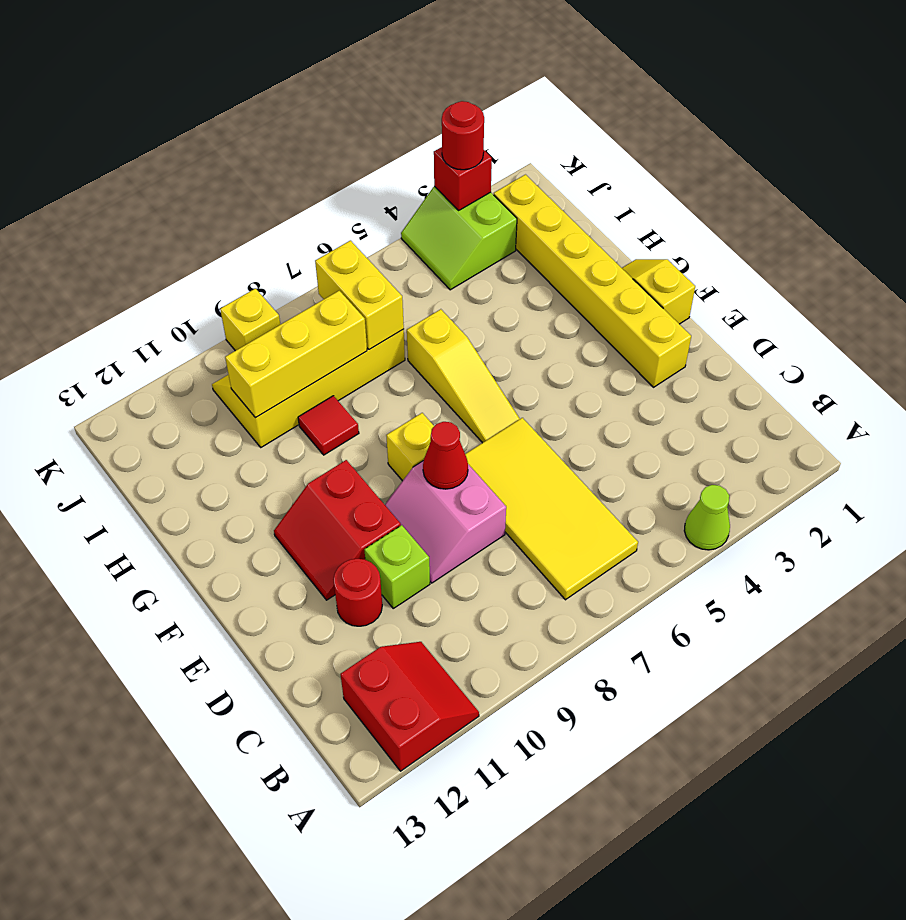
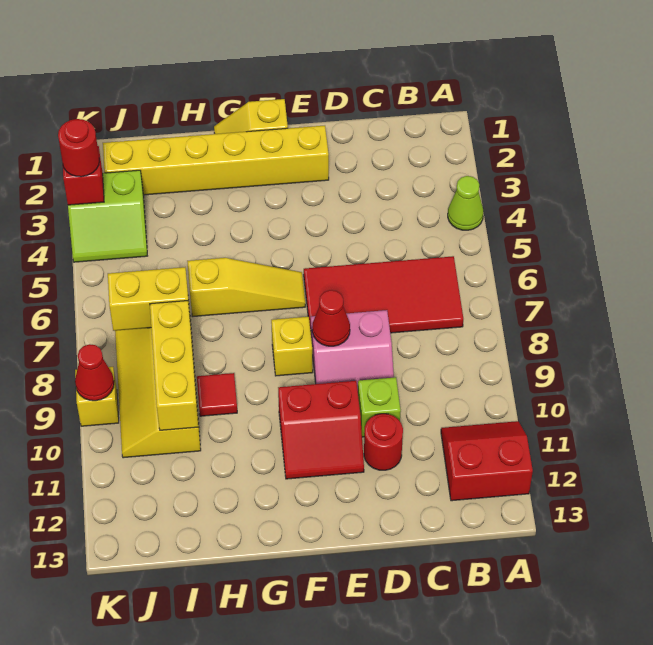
yellow 2x4 tile [465,418,638,600] -> red 2x4 tile [304,256,463,333]
none -> red 1x1 cone [75,344,114,401]

